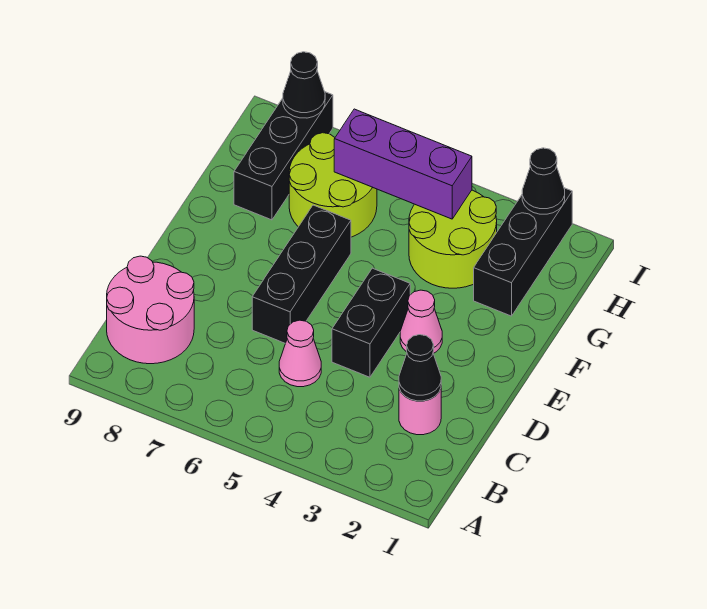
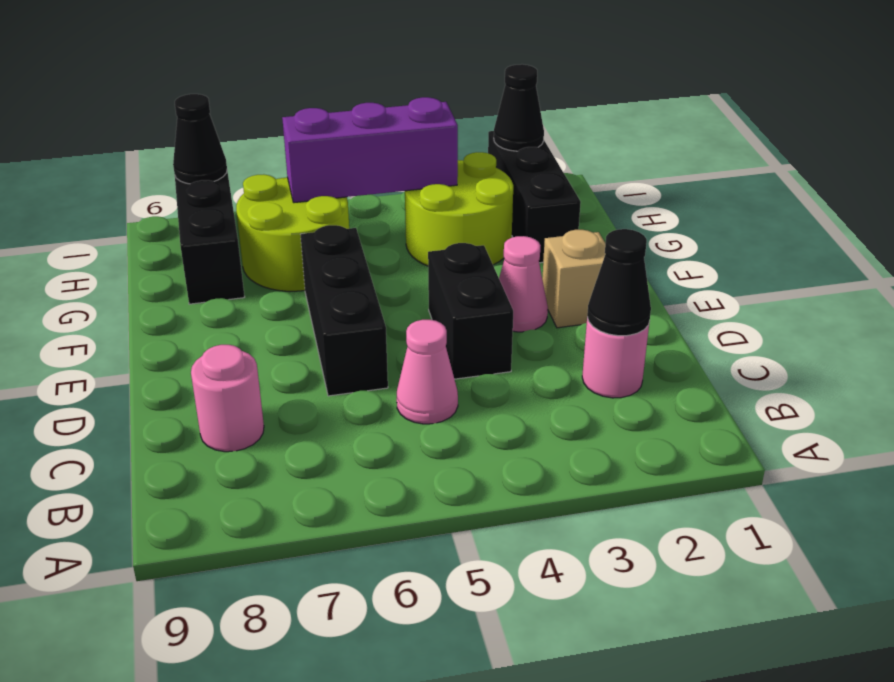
pink 2x2 round brick [107,256,194,364] -> pink 1x1 round brick [191,345,264,452]
none -> tan 1x1 brick [542,230,605,328]

